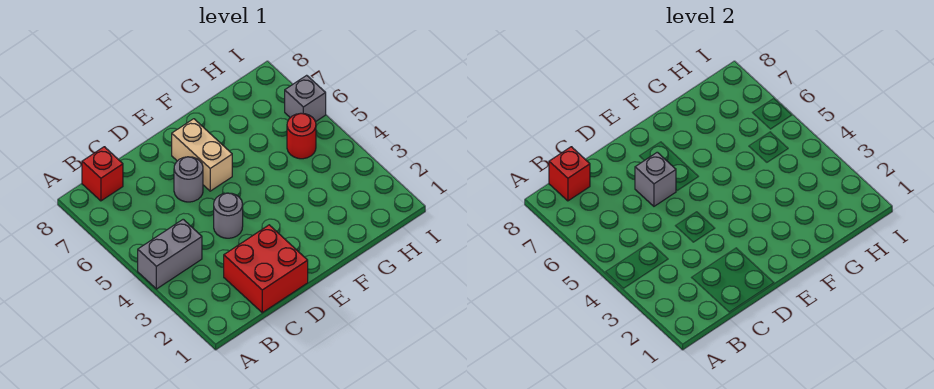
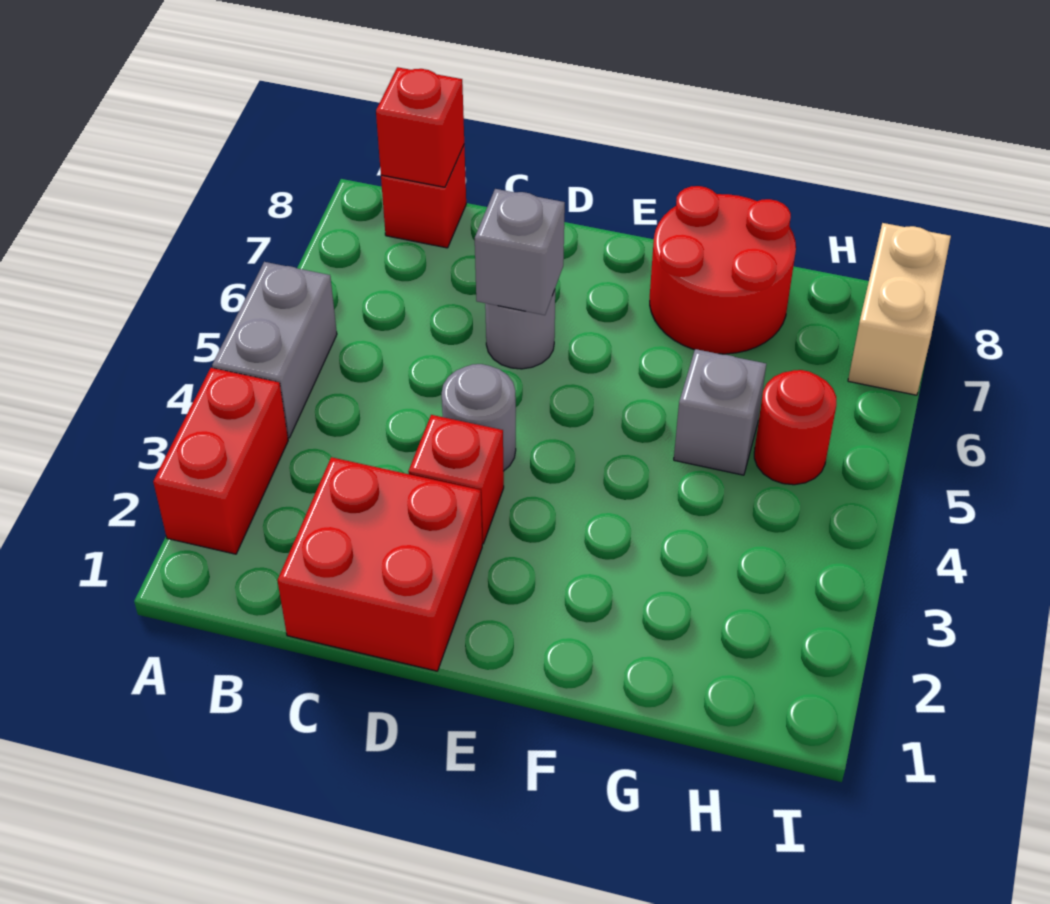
none -> red 1x2 brick [153,368,288,554]
grey 1x2 brick [138,219,202,289] -> grey 1x2 brick turned to [212,262,337,438]
none -> red 1x1 brick [408,415,504,544]
tan 1x2 brick [172,119,232,191] -> tan 1x2 brick moved to [848,223,951,395]
none -> red 2x2 round brick [650,186,796,354]
grey 1x1 brick [285,75,326,122] -> grey 1x1 brick moved to [674,349,766,475]

